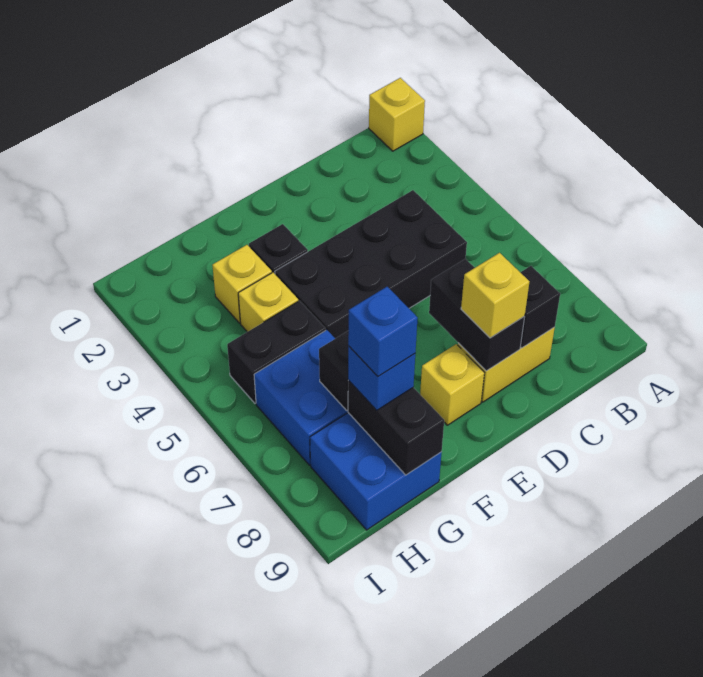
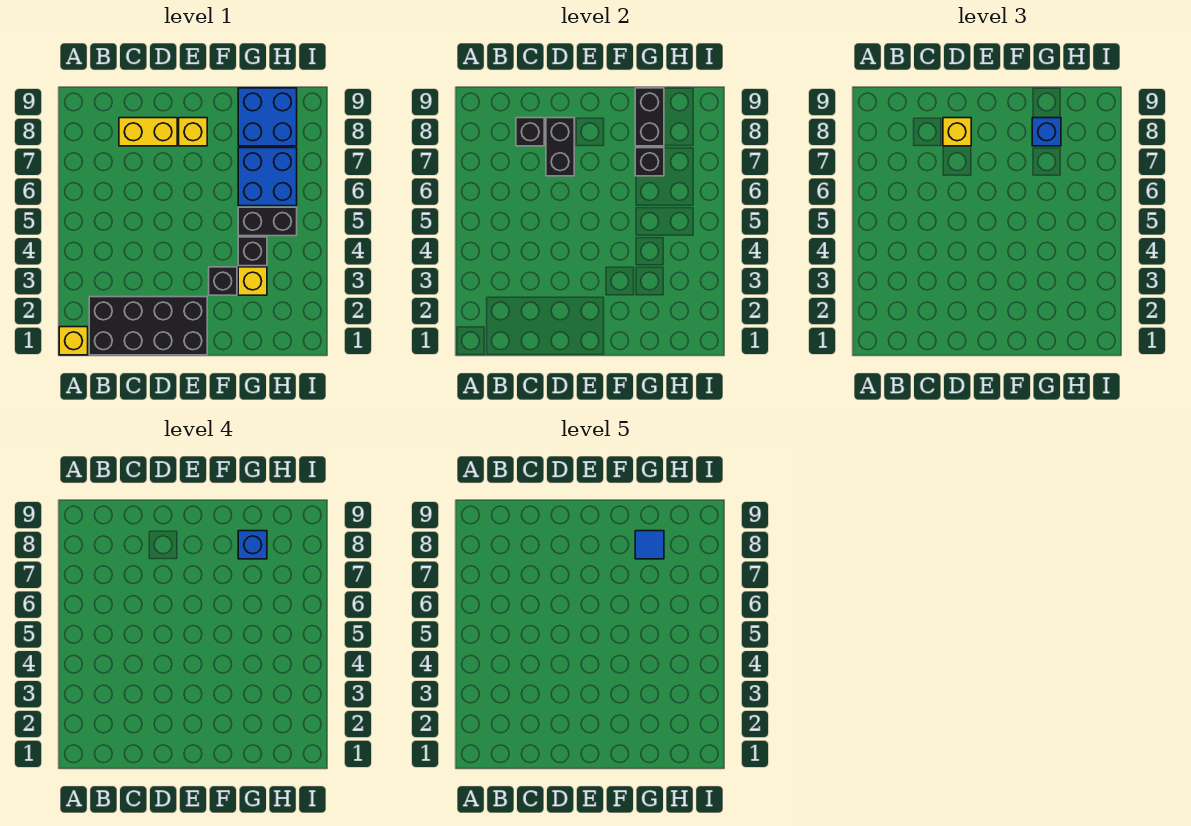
black 2x4 brick [275,190,467,339] -> black 2x4 brick moved to [89,297,207,355]
yellow 1x1 brick [238,273,298,332] -> black 1x1 brick [238,237,267,266]
none -> blue 1x1 tile [635,531,664,559]

